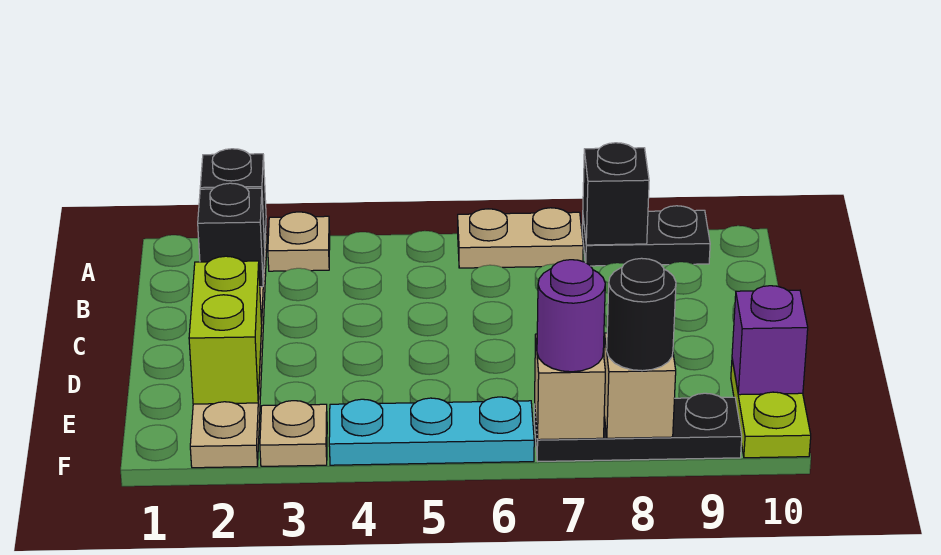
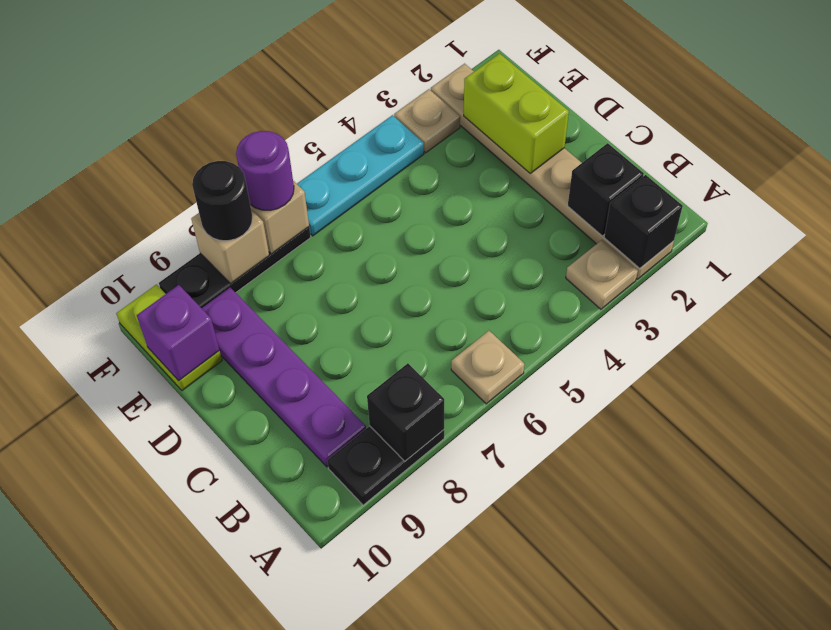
tan 1x2 plate [458,208,583,268] -> tan 1x1 plate [451,331,524,404]
none -> purple 1x4 plate [202,288,366,467]

